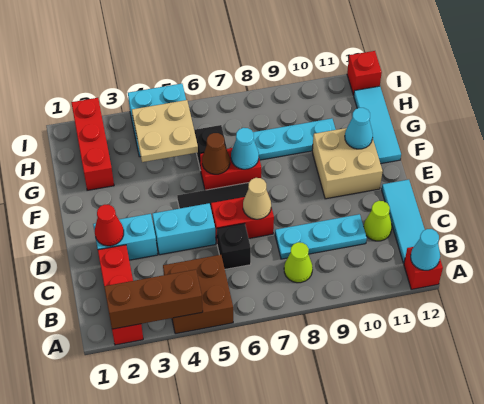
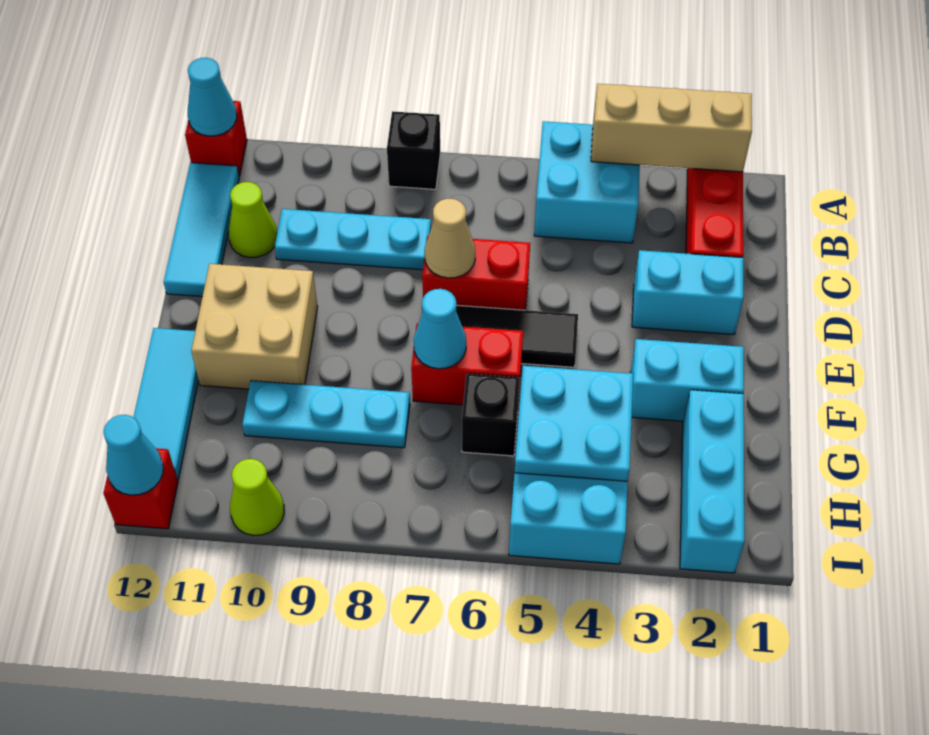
brown 1x3 brick [104,269,203,329] -> tan 1x3 brick [591,84,752,172]
brown 2x2 brick [163,255,233,334] -> cyan 2x2 brick [534,121,640,243]
lime 1x1 cone [284,242,313,283] -> lime 1x1 cone moved to [230,459,284,535]
black 1x1 brick [217,223,251,269] -> black 1x1 brick moved to [387,111,440,189]
red 1x1 cone [95,205,124,246] -> none
cyan 1x2 brick [152,203,216,255] -> cyan 1x2 brick moved to [630,339,744,421]
brown 1x1 cone [202,133,230,174] -> none
cyan 1x1 cone [345,108,373,149] -> cyan 1x1 cone moved to [104,415,163,495]
red 1x3 brick [71,98,114,190] -> cyan 1x3 brick [680,390,744,573]
tan 2x2 plate [132,100,198,162] -> cyan 2x2 plate [515,366,633,481]

